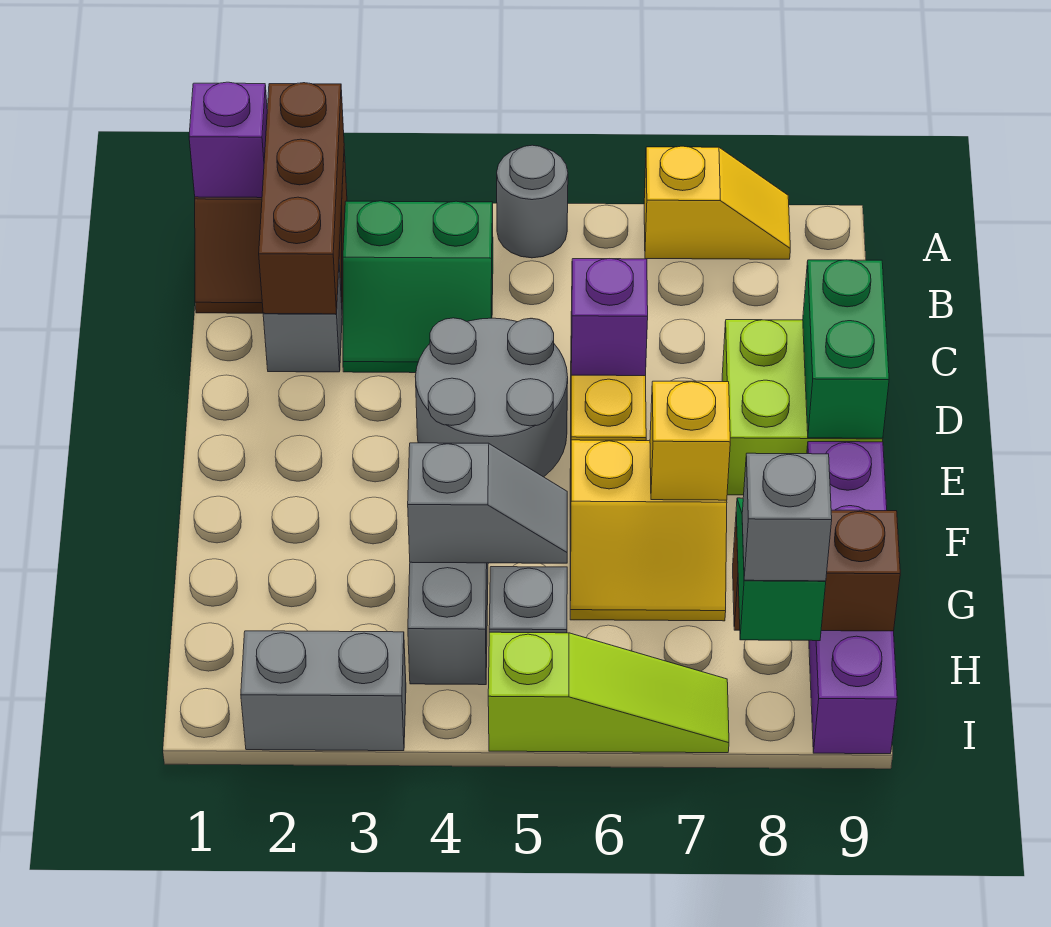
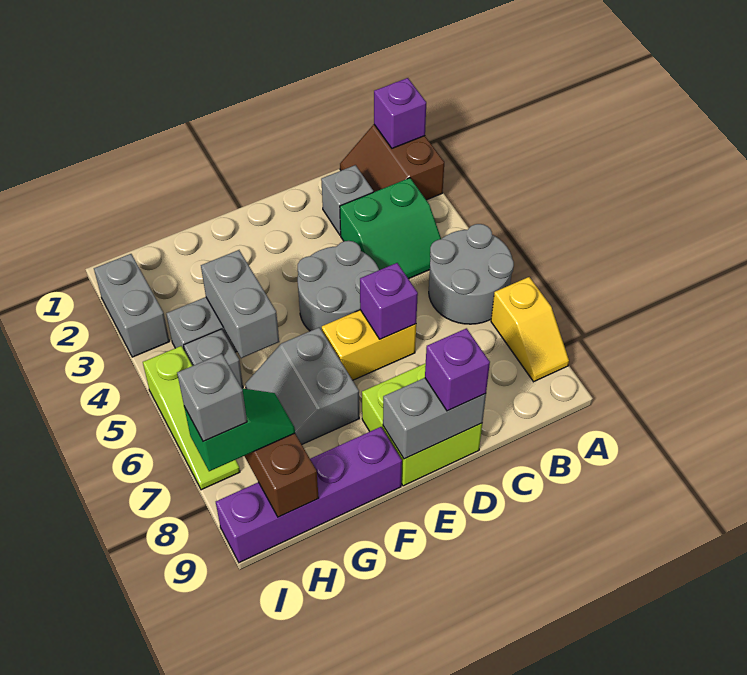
brown 1x3 brick [259,83,344,314] -> none
grey 1x1 round brick [497,145,568,258] -> grey 2x2 round brick [429,224,514,324]
green 2x2 slope [343,201,493,373] -> green 2x2 slope turned to [340,178,441,279]
green 1x2 brick [803,260,889,438] -> grey 1x2 brick [383,378,486,459]
none -> purple 1x1 brick [425,328,490,411]
yellow 2x2 slope [570,440,727,621] -> grey 2x2 slope [245,327,359,444]
yellow 1x1 brick [650,381,730,500] -> none
grey 1x2 slope [408,443,567,563] -> grey 1x2 brick [201,250,279,358]

